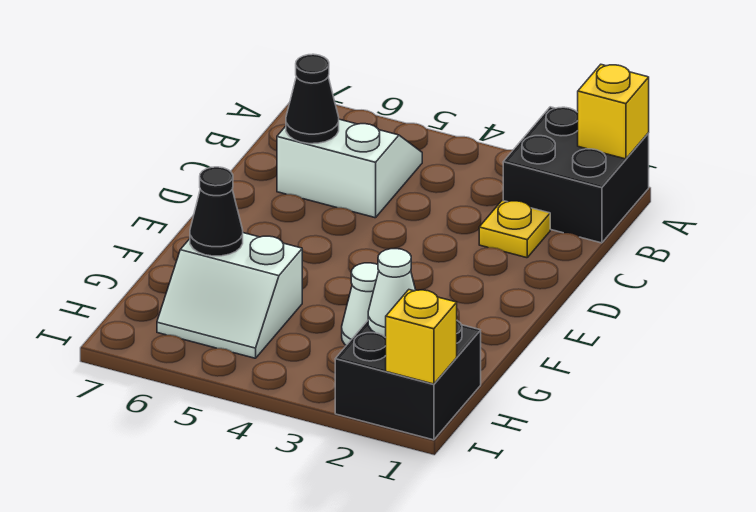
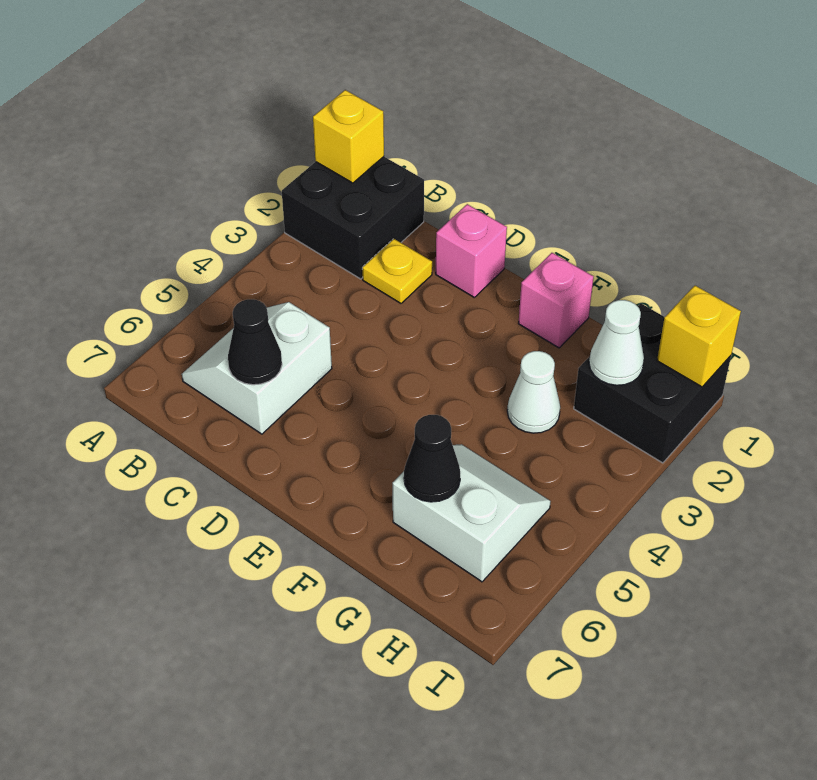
none -> pink 1x1 brick [436,204,507,298]
none -> pink 1x1 brick [518,253,593,348]
white 2x2 slope [157,233,302,358] -> white 2x2 slope turned to [393,444,551,582]

